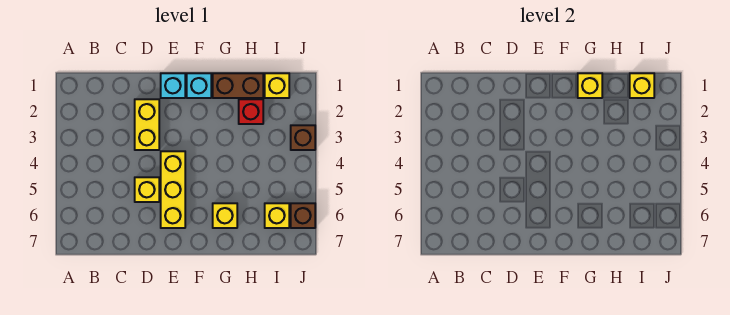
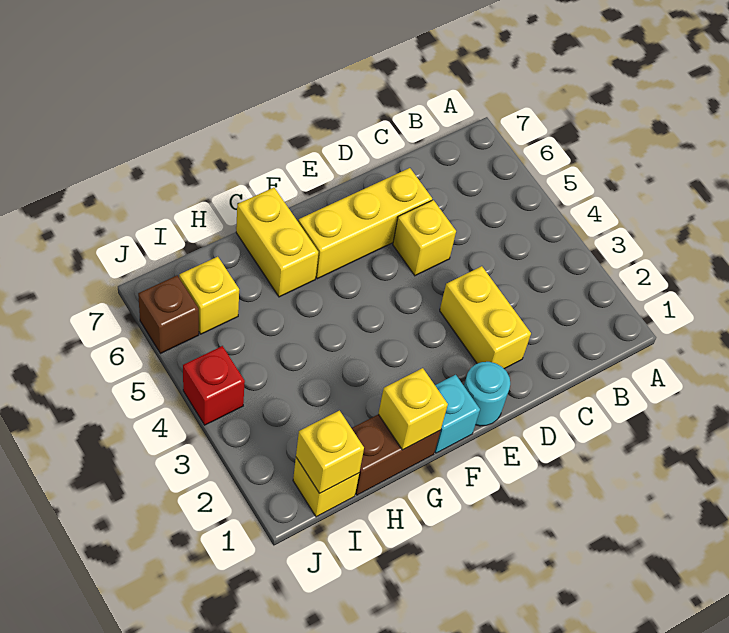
cyan 1x1 brick [161,73,185,98] -> cyan 1x1 round brick [464,362,510,426]
yellow 1x3 brick [161,151,185,228] -> yellow 1x3 brick turned to [298,168,432,279]
yellow 1x1 brick [213,203,237,228] -> yellow 1x2 brick [236,188,318,297]
red 1x1 brick [239,99,263,124] -> red 1x1 brick moved to [183,346,245,425]
brown 1x1 brick [291,125,315,150] -> none

